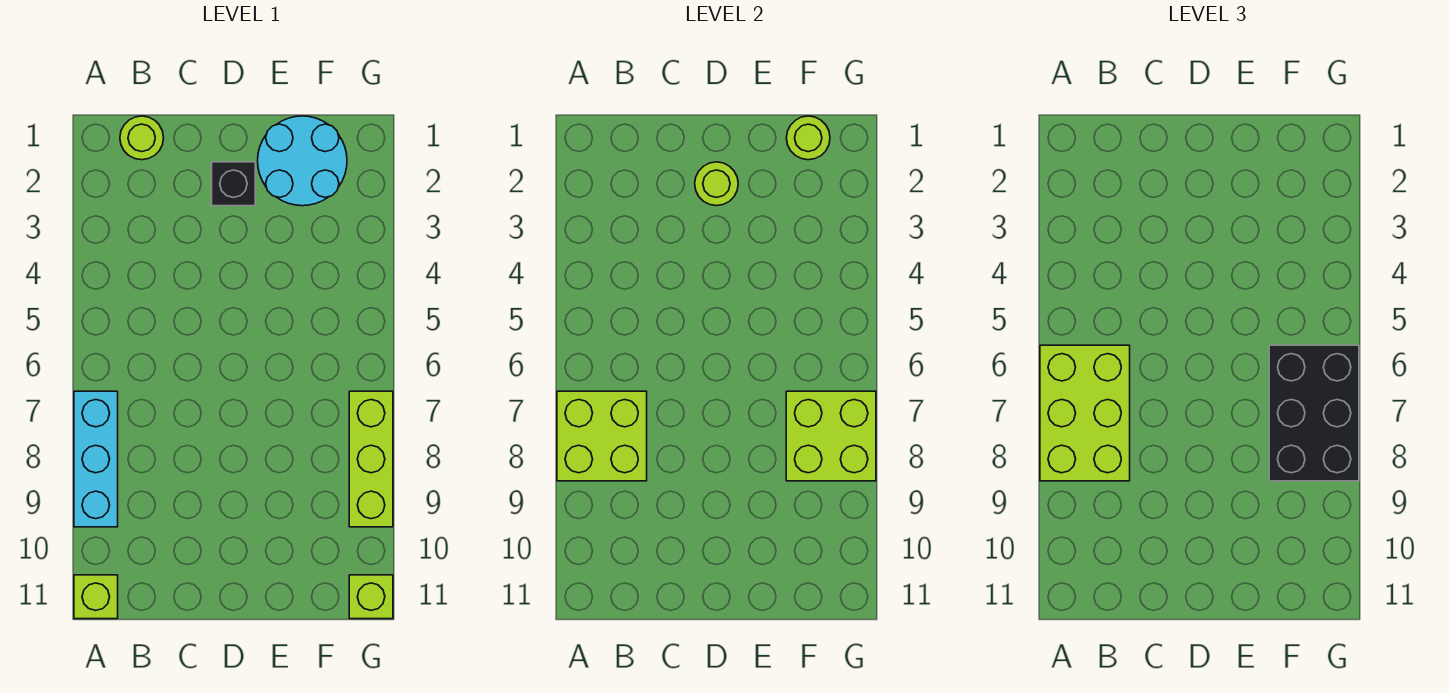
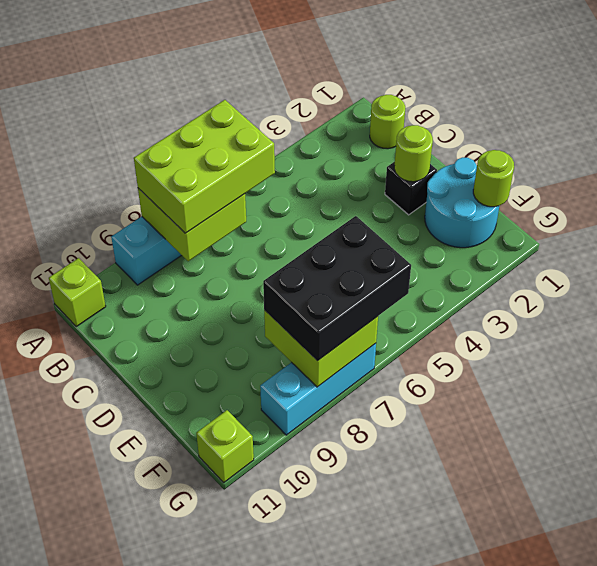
lime 1x3 brick [349,391,393,527] -> cyan 1x3 brick [260,343,376,435]

